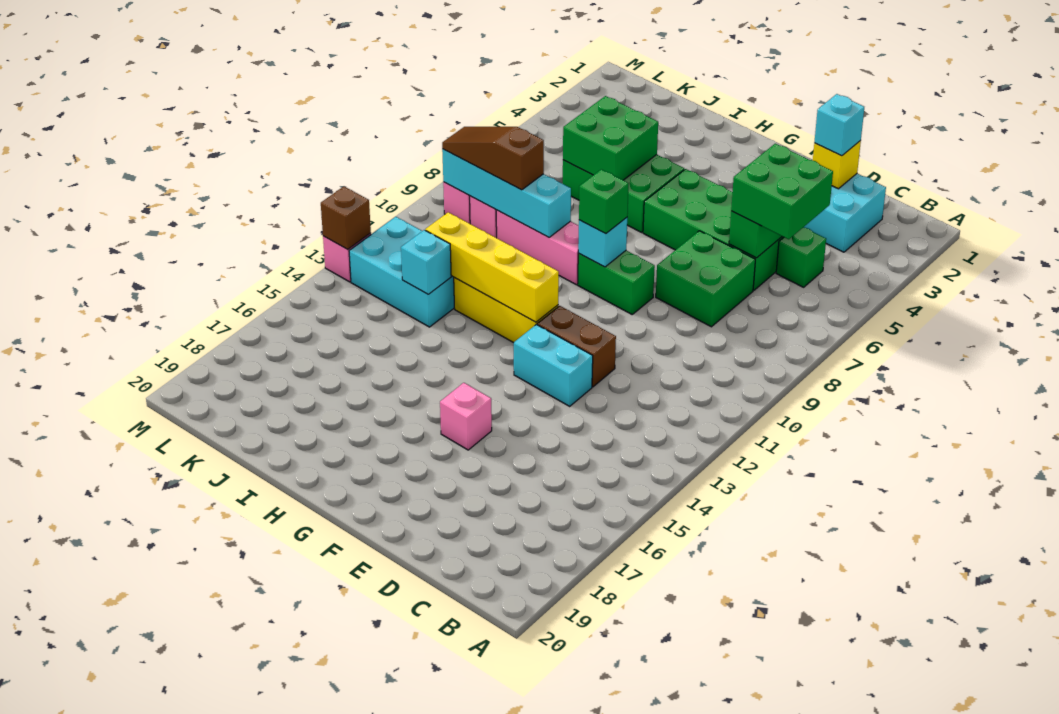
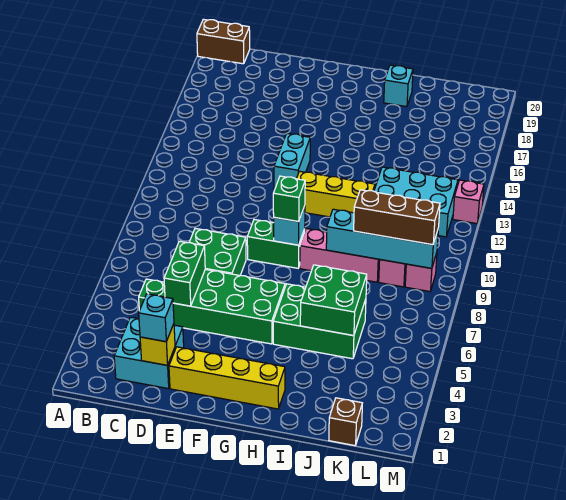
green 2x2 brick [731,144,833,239] -> none
brown 1x2 brick [537,306,616,387] -> brown 1x2 brick moved to [197,19,250,64]
cyan 1x2 brick [514,324,593,406] -> cyan 1x2 brick turned to [274,133,310,189]
pink 1x1 brick [440,383,492,450] -> none
yellow 1x4 brick [425,212,559,322] -> yellow 1x4 brick moved to [169,347,285,409]
brown 1x3 slope [442,127,544,190] -> brown 1x3 brick [354,190,440,245]
cyan 1x1 brick [401,230,451,294] -> cyan 1x1 brick moved to [384,65,413,107]
brown 1x1 brick [321,187,371,249] -> brown 1x1 brick moved to [329,398,362,446]

